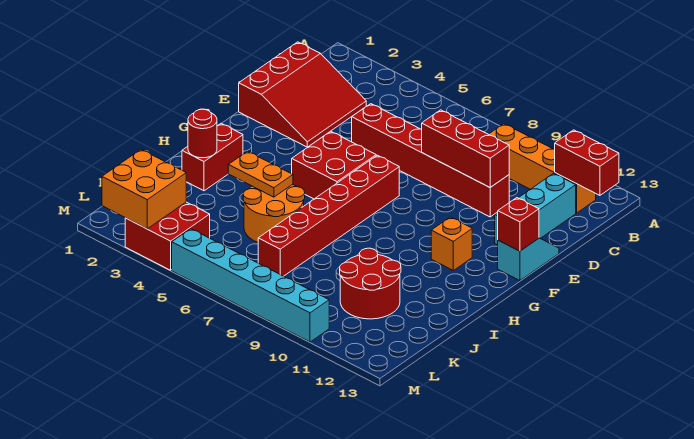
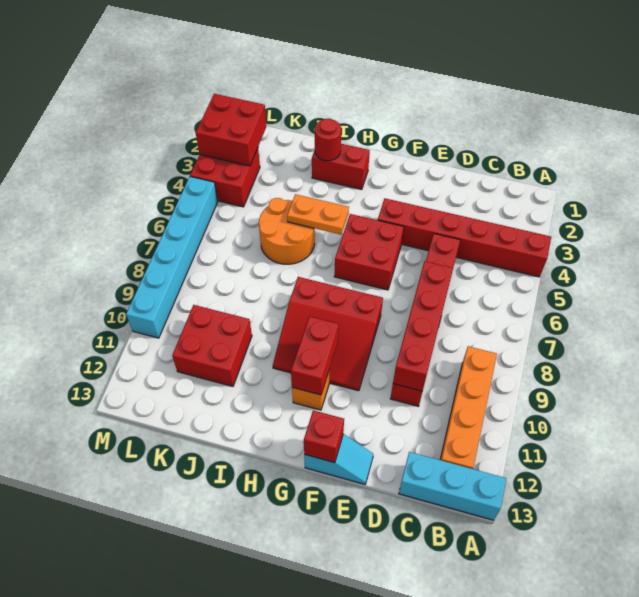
red 1x2 brick [555,130,619,195] -> red 1x2 brick moved to [291,316,339,395]
red 3x3 slope [239,42,366,147] -> red 3x3 slope moved to [273,277,383,391]
cyan 1x3 brick [495,173,576,245] -> cyan 1x3 brick moved to [399,452,506,520]
red 1x3 brick [422,110,509,187] -> red 1x4 brick [393,261,453,391]
red 1x6 brick [258,155,399,276] -> red 1x6 brick moved to [378,198,551,277]
orange 1x2 plate [228,151,293,197] -> orange 1x2 plate turned to [287,194,349,235]
red 2x2 round brick [340,248,401,319] -> red 2x2 brick [172,305,252,386]
orange 2x2 brick [102,150,186,229] -> red 2x2 brick [196,94,266,166]

